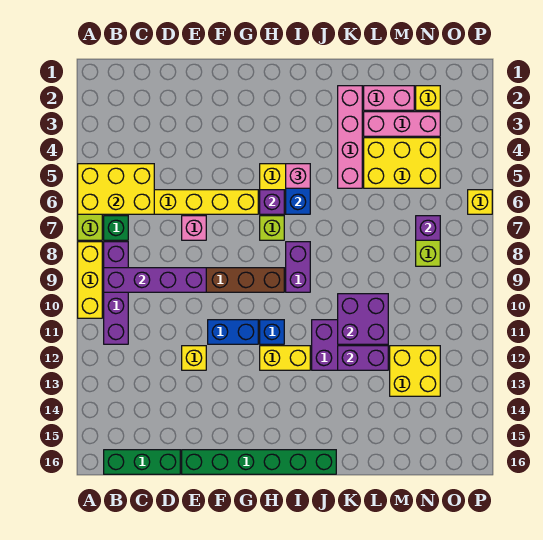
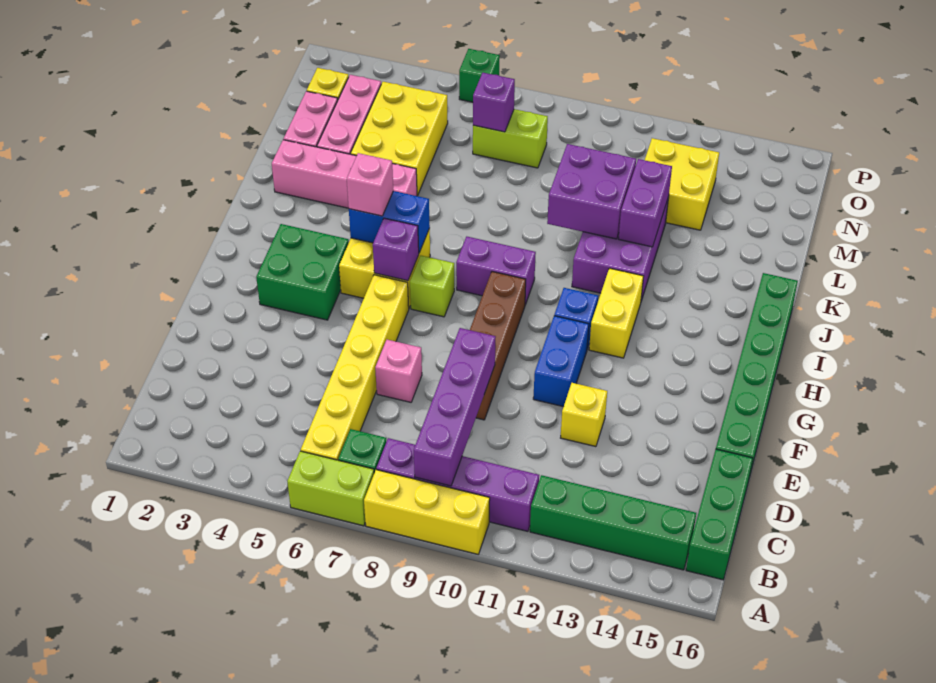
yellow 2x3 brick [78,164,154,214] -> none
none -> green 1x4 brick [530,475,696,570]
none -> green 2x2 brick [256,224,349,320]
yellow 1x1 brick [468,190,492,214] -> green 1x1 brick [459,49,500,102]

